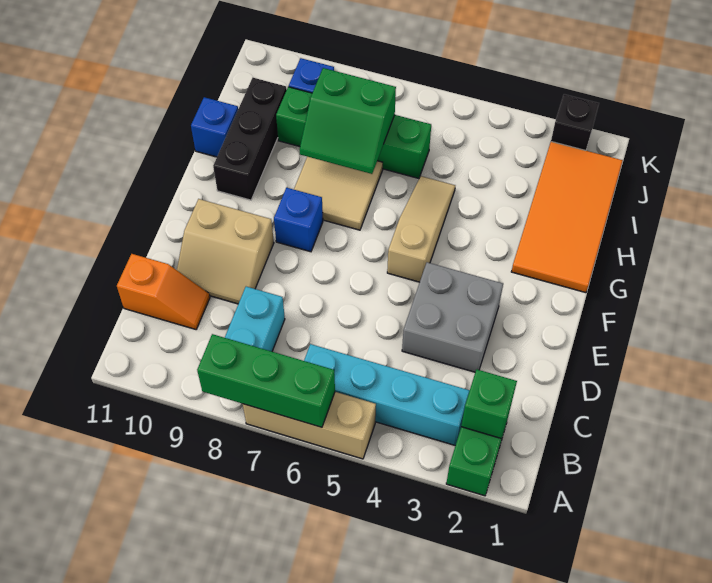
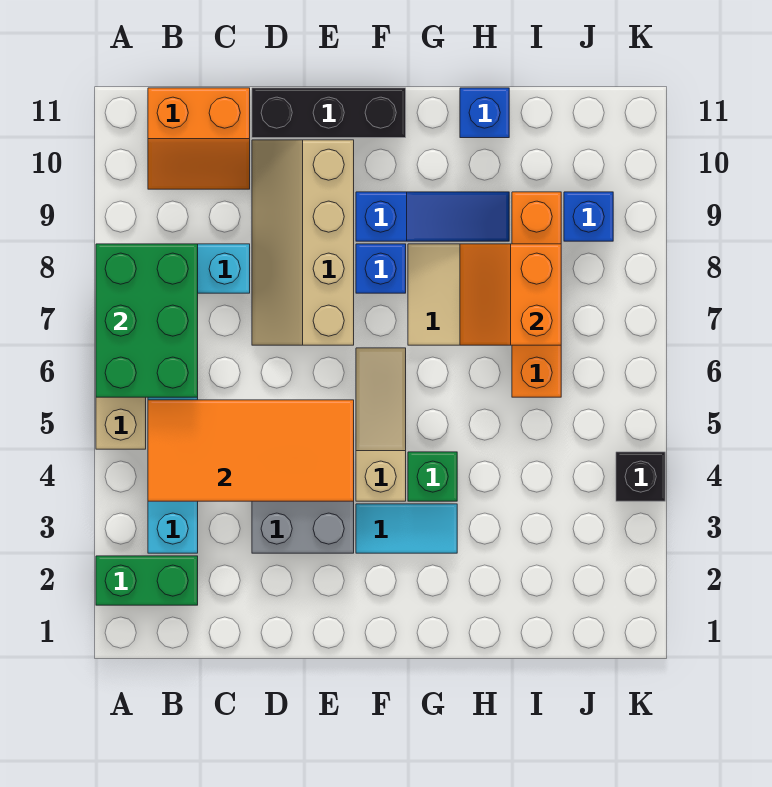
green 1x3 brick [197,334,335,427] -> green 2x3 brick [96,244,198,397]
green 1x1 brick [461,369,517,438] -> green 1x1 brick moved to [408,452,457,501]
orange 1x2 slope [117,254,210,329] -> orange 2x2 slope [148,88,250,189]
tan 2x2 slope [177,199,274,304] -> tan 2x4 slope [252,140,354,345]
none -> cyan 1x2 tile [356,504,457,553]
tan 1x3 slope [387,176,455,282] -> tan 1x3 slope turned to [356,348,406,501]
none -> blue 1x3 slope [356,192,509,241]
orange 2x4 tile [511,142,623,293] -> orange 2x4 tile moved to [148,400,354,501]
black 1x3 brick [213,78,287,200] -> black 1x3 brick moved to [252,88,406,138]
green 2x2 slope [300,68,396,174] -> orange 2x2 slope [460,244,561,345]
green 1x4 brick [276,87,431,178] -> orange 1x4 brick [512,192,561,397]
black 1x1 brick [551,94,599,150] -> black 1x1 brick moved to [616,452,665,501]

